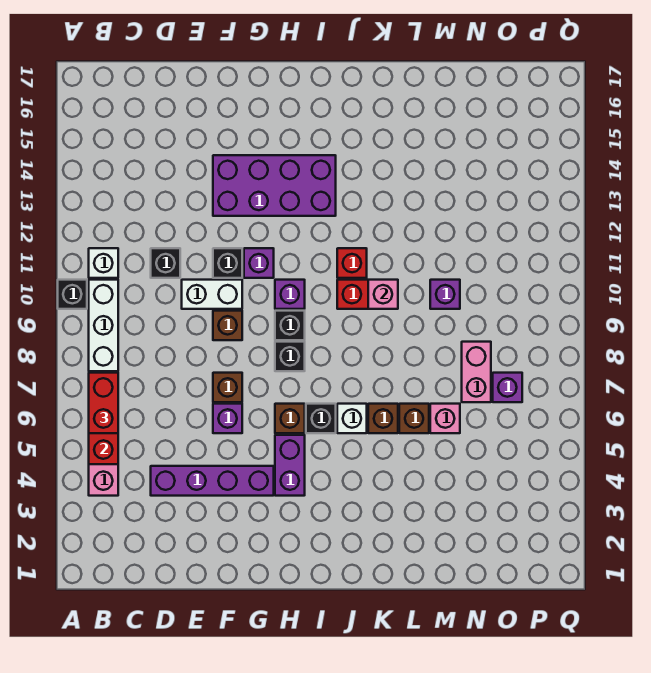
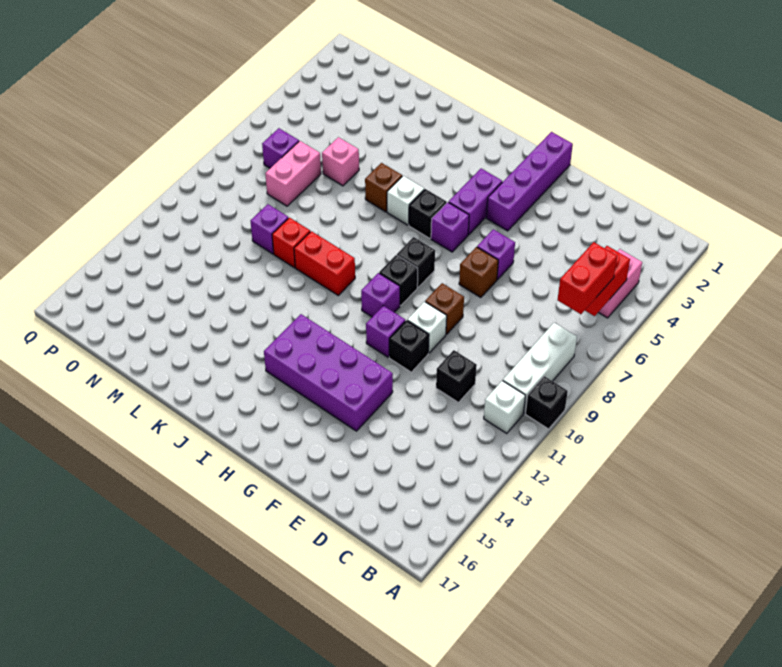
purple 1x4 brick [151,466,274,496] -> purple 1x4 brick turned to [486,132,573,231]
white 1x2 brick [182,280,242,309] -> white 1x1 brick [407,302,447,353]
brown 1x1 brick [275,404,305,433] -> purple 1x1 brick [431,202,469,252]
red 1x1 brick [337,248,367,278] -> red 1x1 brick moved to [272,218,310,268]
pink 1x1 brick [368,280,398,309] -> none
brown 1x1 brick [399,404,429,433] -> none

